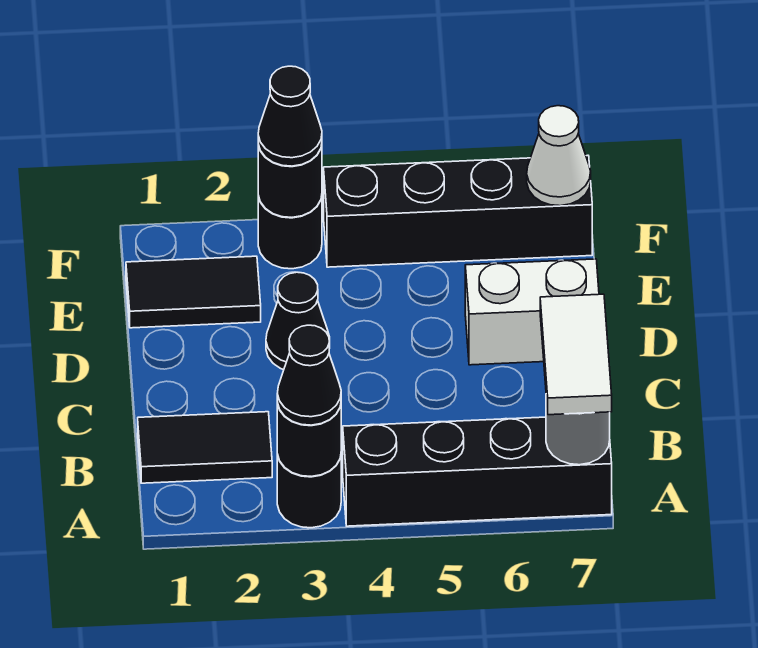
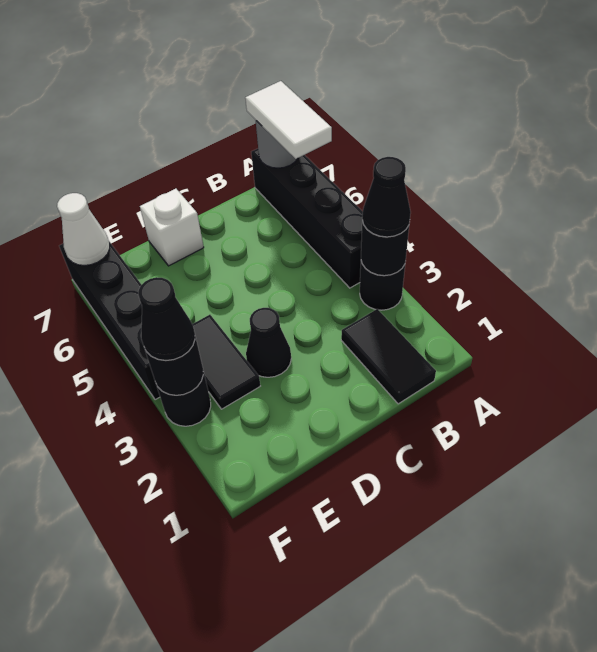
white 1x2 tile [540,294,612,415] -> white 1x2 tile turned to [245,81,332,159]
white 1x2 brick [465,259,599,365] -> white 1x1 brick [140,189,204,266]
black 1x2 tile [126,256,261,328] -> black 1x2 tile moved to [192,315,260,409]

